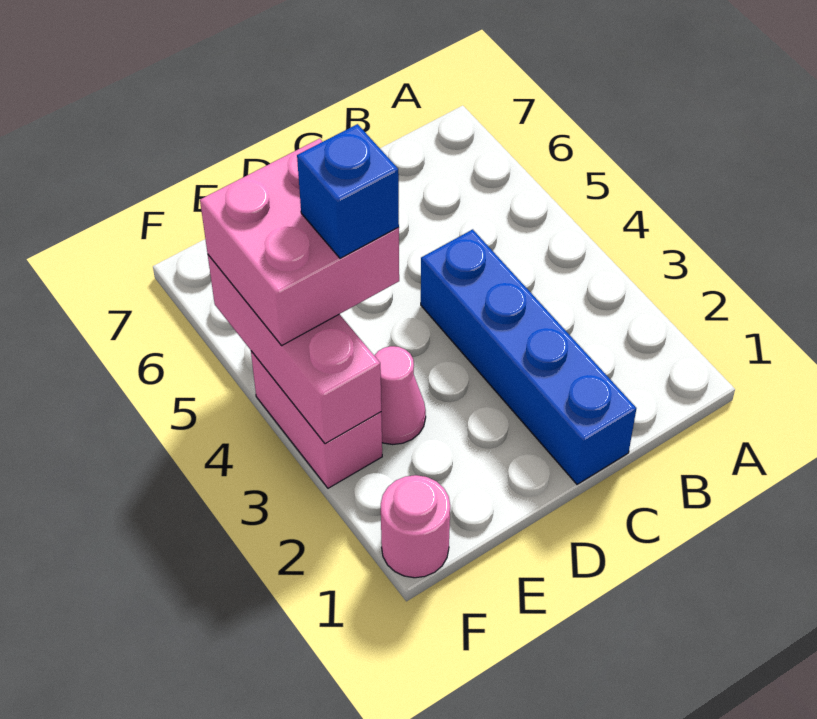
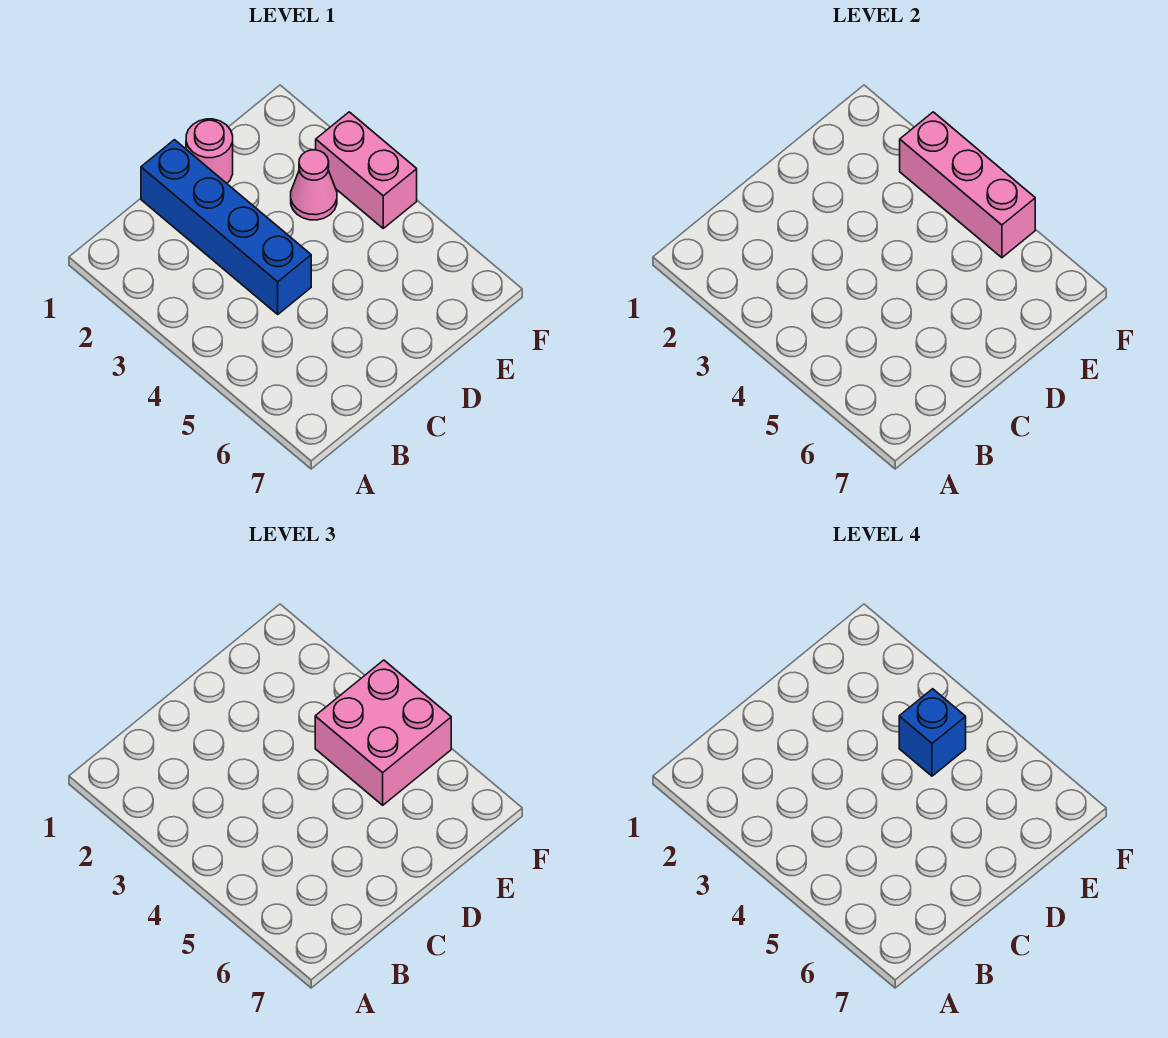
pink 1x1 round brick [381,475,450,578] -> pink 1x1 round brick moved to [186,119,233,183]

